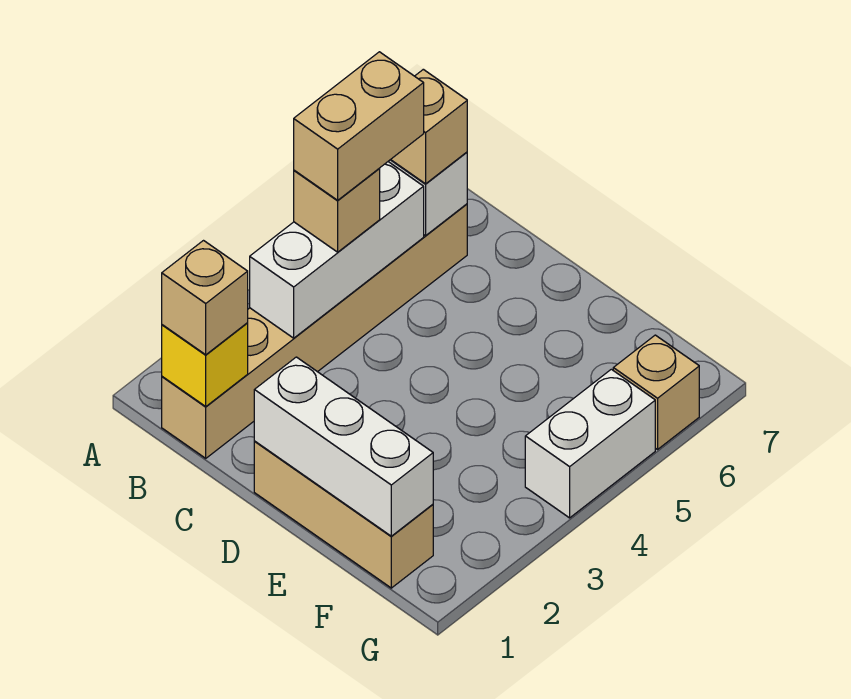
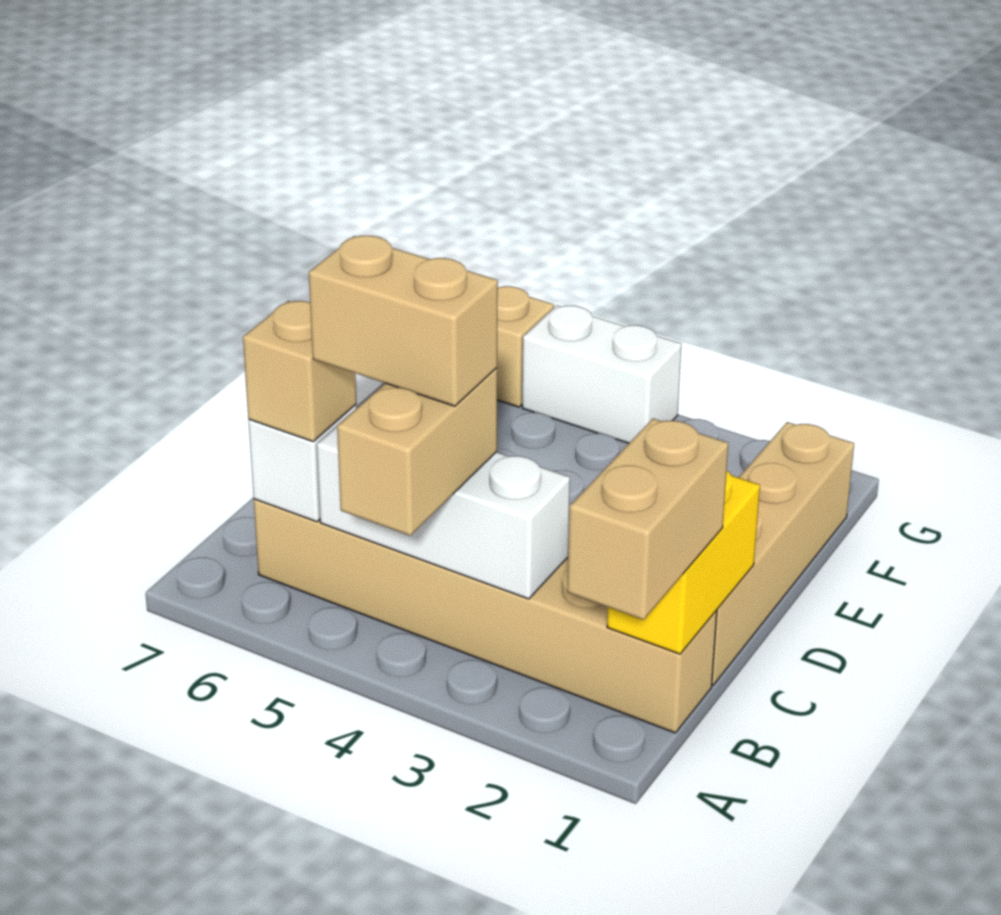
yellow 1x1 brick [162,323,248,406] -> yellow 1x2 brick [607,471,760,654]
tan 1x1 brick [162,241,248,355] -> tan 1x2 brick [567,419,728,620]
tan 1x1 brick [294,169,380,252] -> tan 1x2 brick [337,368,497,535]
tan 1x3 brick [254,442,433,588] -> tan 1x4 brick [712,422,854,685]
white 1x3 brick [254,357,433,536] -> none

